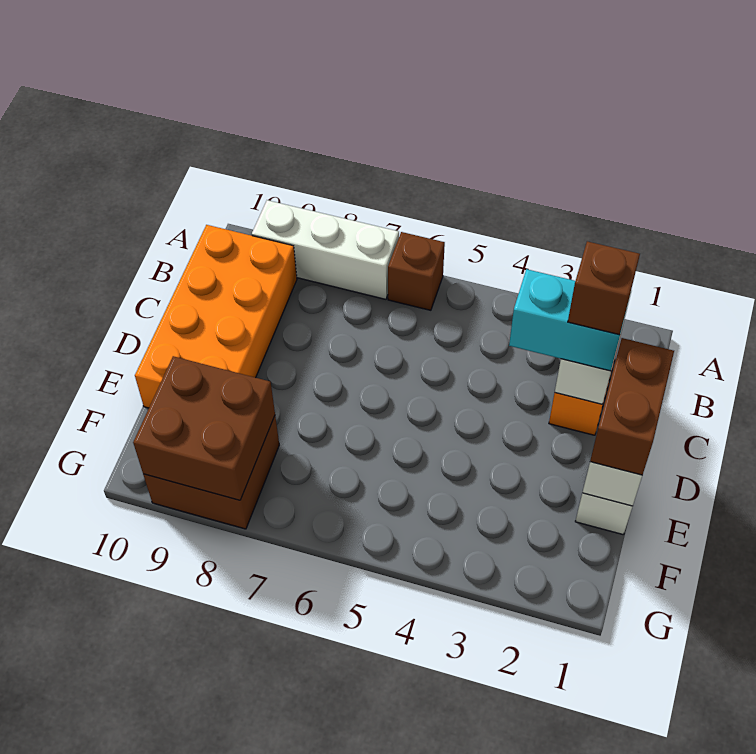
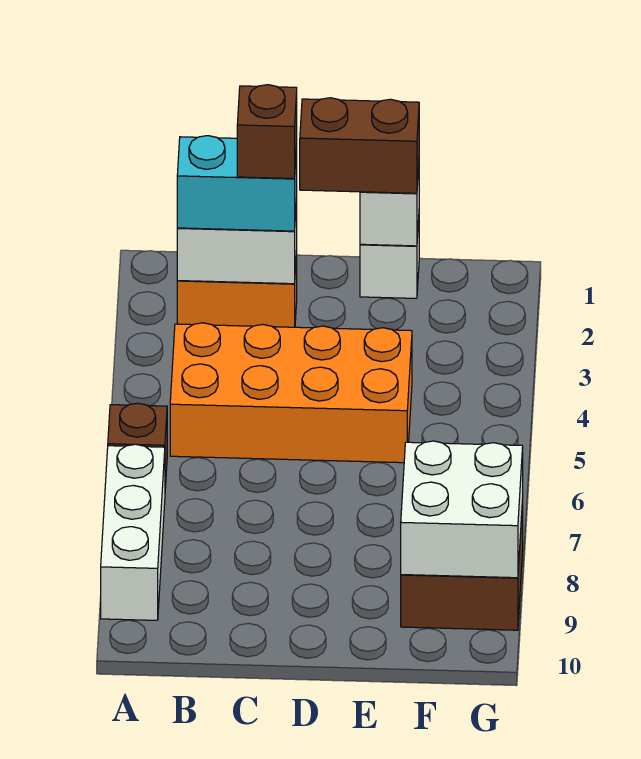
orange 2x4 brick [135,225,297,408] -> orange 2x4 brick moved to [170,323,412,463]
cyan 1x2 brick [509,269,626,371] -> cyan 1x2 brick turned to [177,136,297,231]
brown 2x2 brick [133,356,275,500] -> white 2x2 brick [401,441,523,578]

